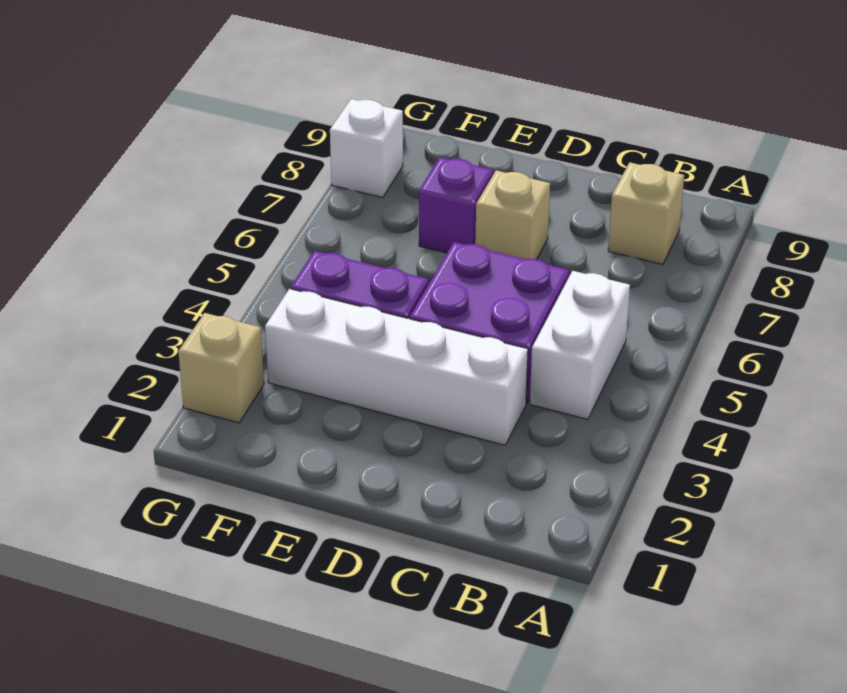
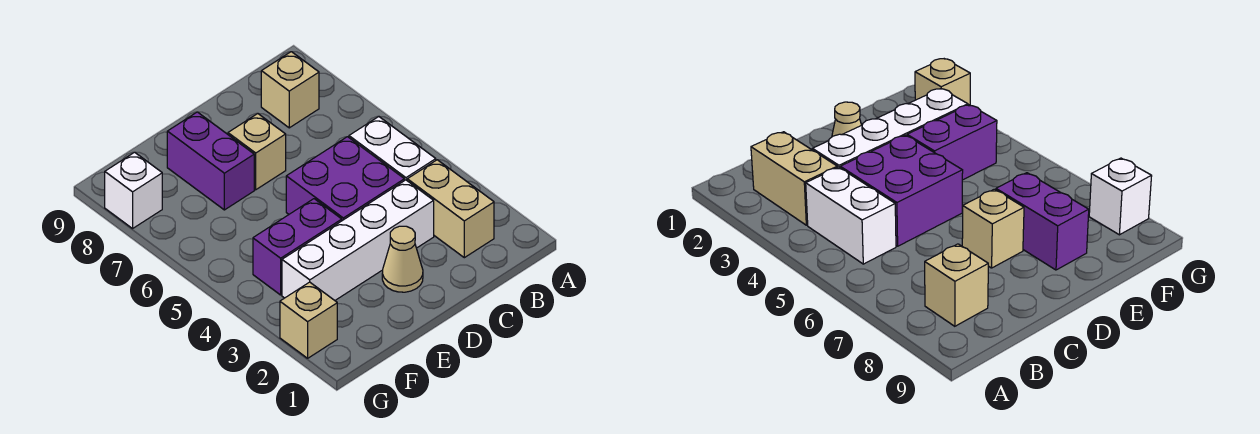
none -> tan 1x2 brick [407,160,494,258]
none -> tan 1x1 cone [382,226,423,292]
purple 1x1 brick [419,157,493,253] -> purple 1x2 brick [167,112,254,210]

